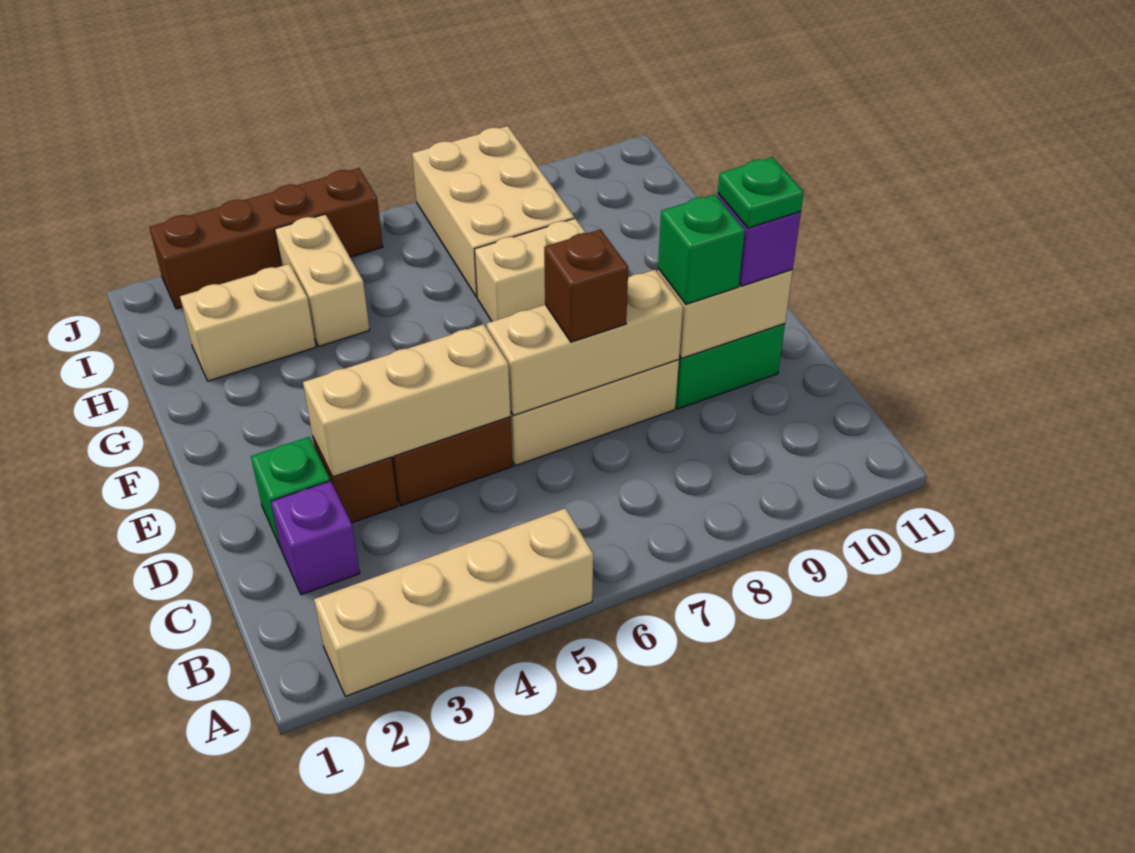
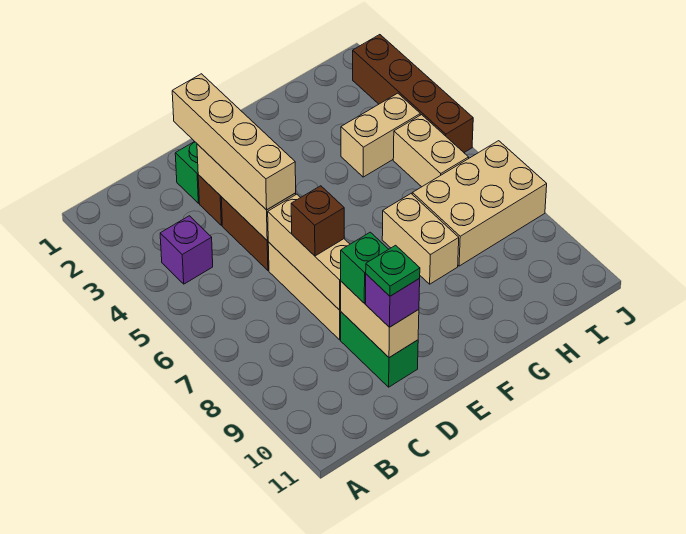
tan 1x4 brick [314,508,593,696] -> tan 1x4 brick moved to [172,74,296,210]
purple 1x1 brick [271,481,360,595] -> purple 1x1 brick moved to [160,216,213,284]
tan 1x2 brick [180,264,316,381] -> tan 1x2 brick moved to [393,115,469,187]

